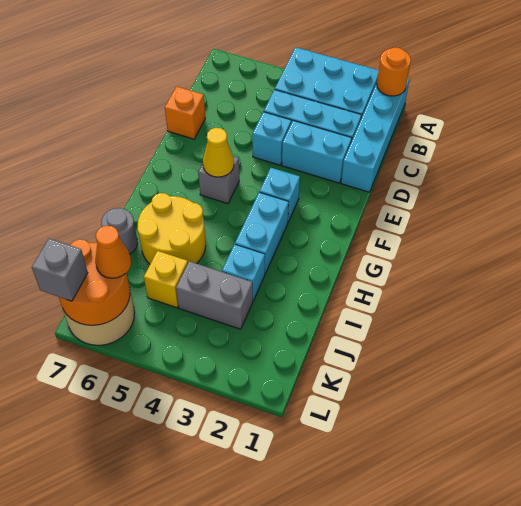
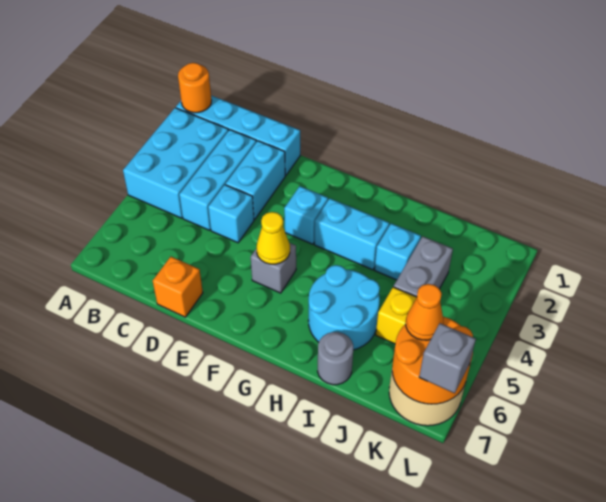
yellow 2x2 round brick [137,193,206,264] -> cyan 2x2 round brick [308,265,380,350]

